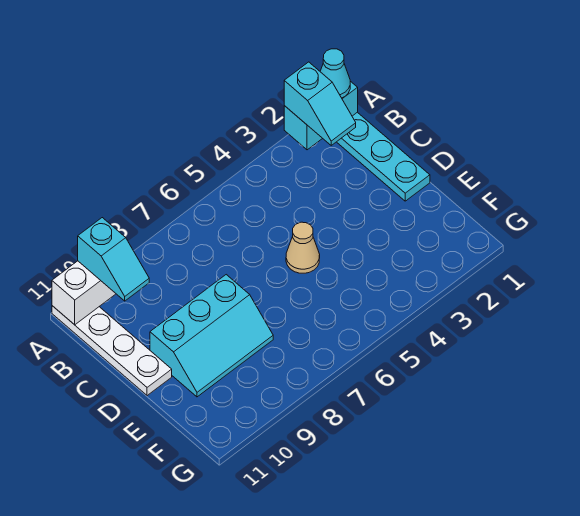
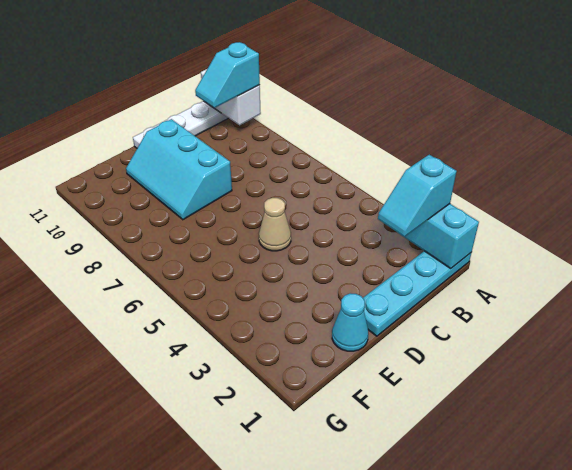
cyan 1x1 cone [320,49,350,98] -> cyan 1x1 cone moved to [332,293,368,351]

